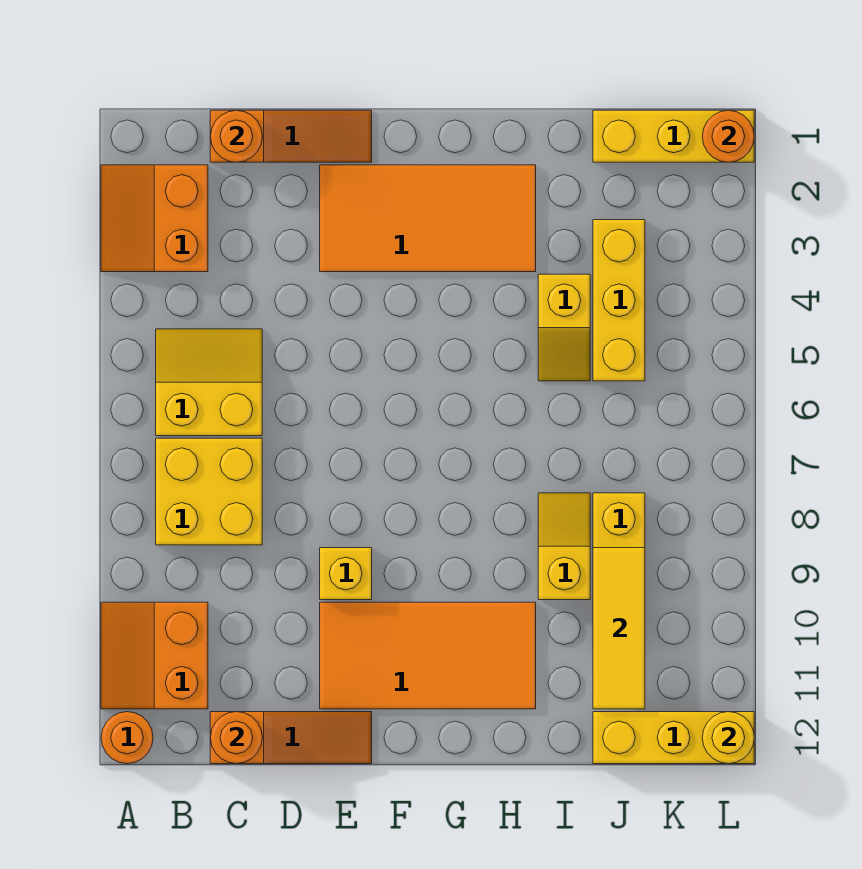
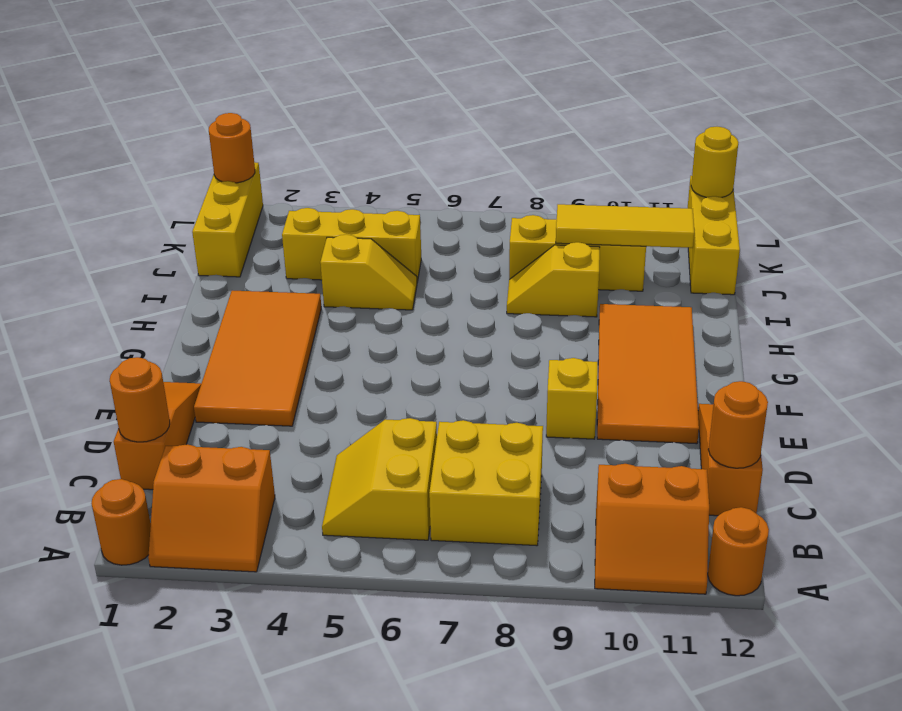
none -> orange 1x1 round brick [91,479,151,565]

